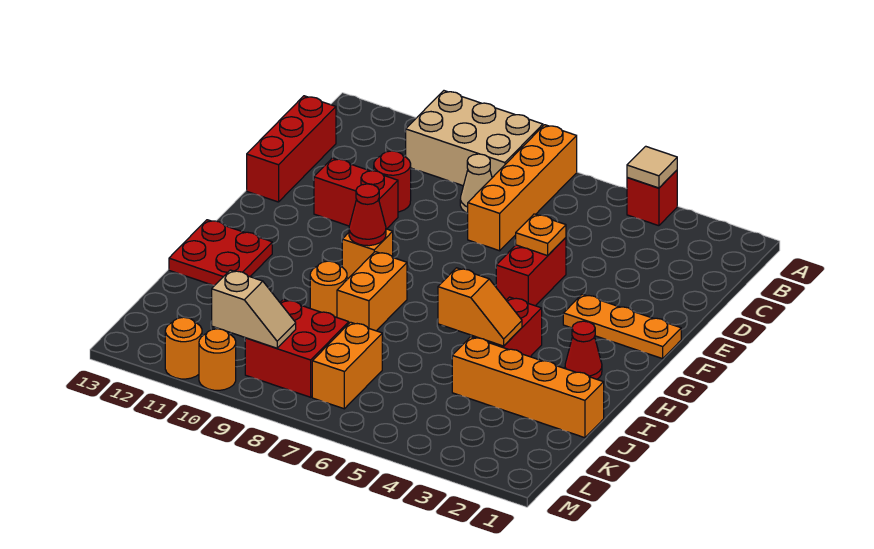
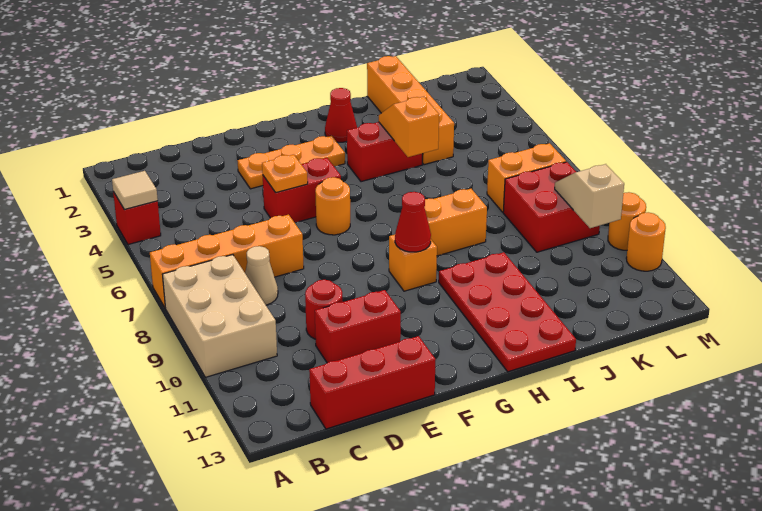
red 1x2 brick [314,158,398,229] -> red 1x2 brick turned to [315,290,401,363]
orange 1x3 plate [563,294,681,359] -> orange 1x3 plate turned to [237,136,345,189]
red 2x2 plate [169,220,272,285] -> red 2x4 plate [439,252,576,372]
orange 1x1 round brick [310,261,347,317] -> orange 1x1 round brick moved to [315,177,350,235]

